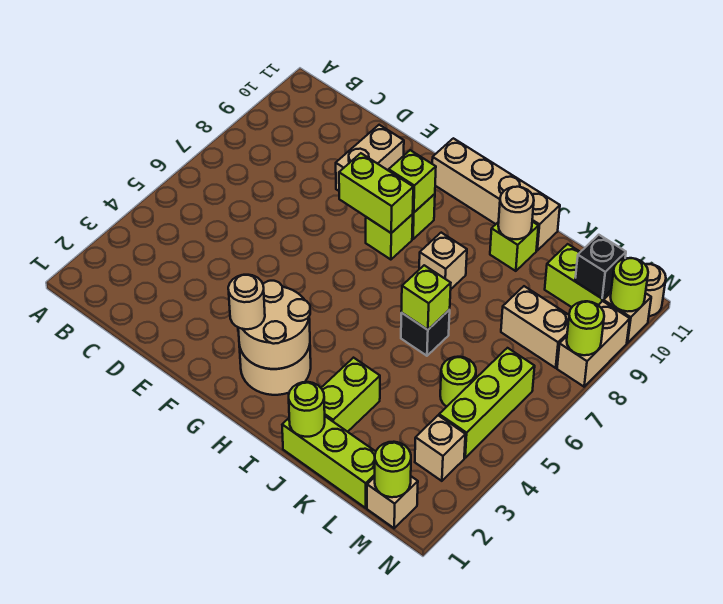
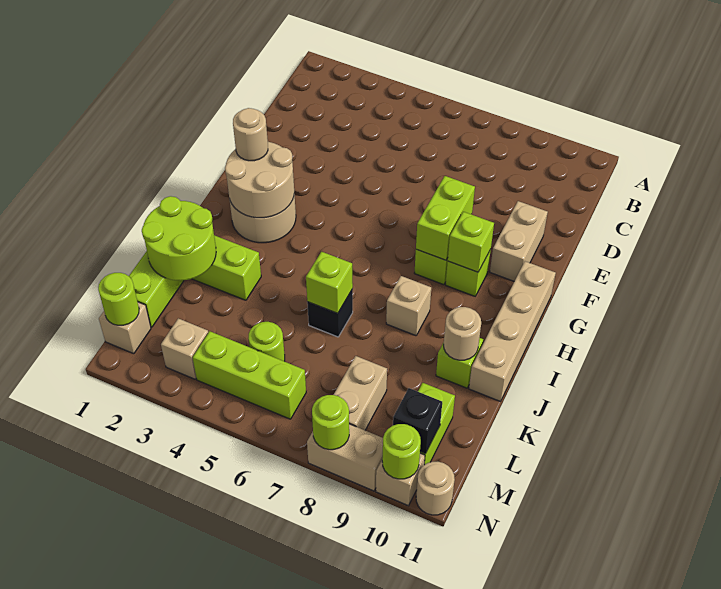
tan 1x2 brick [336,125,404,191] -> tan 1x2 brick turned to [490,201,548,281]
lime 1x1 round brick [289,382,325,437] -> lime 2x2 round brick [142,196,216,281]

